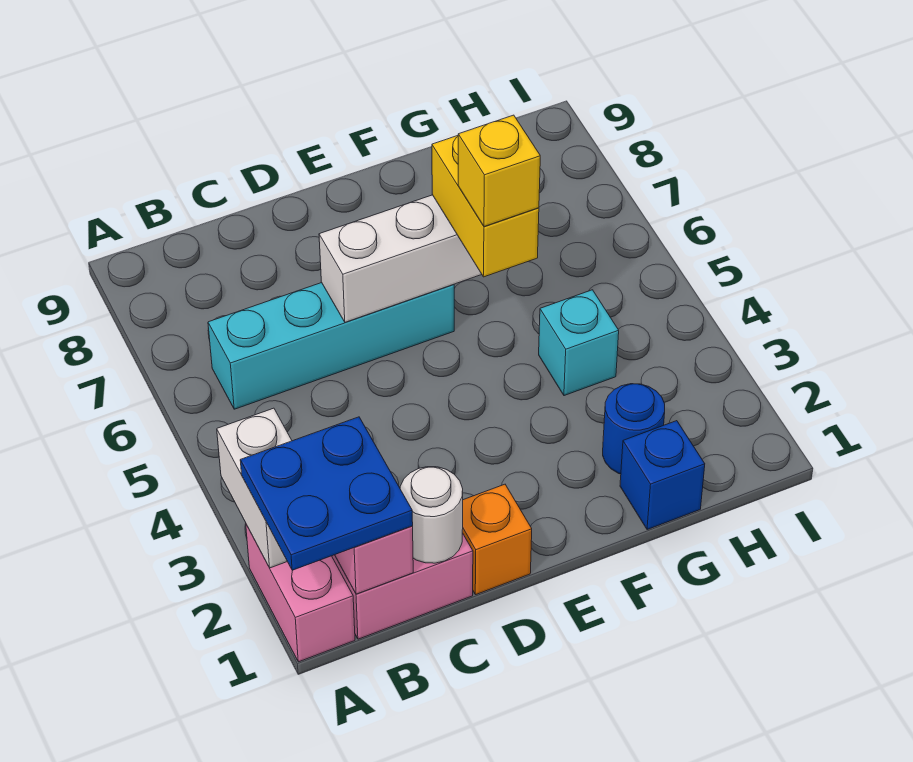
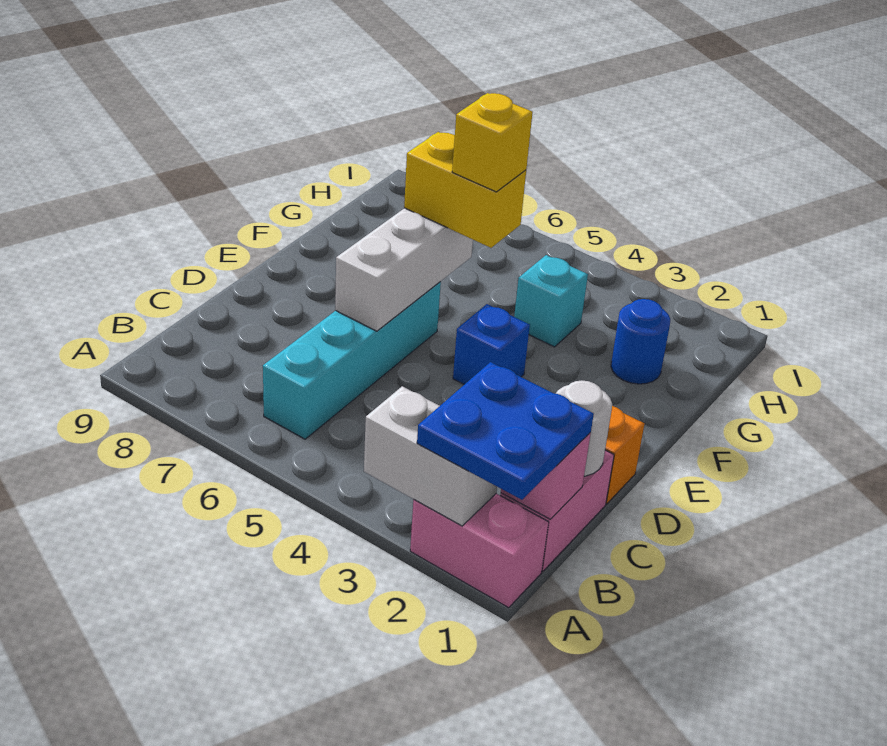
blue 1x1 brick [620,421,705,530] -> blue 1x1 brick moved to [453,304,530,384]

